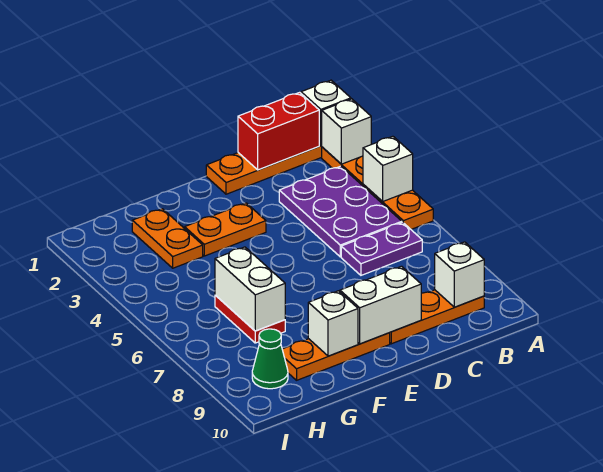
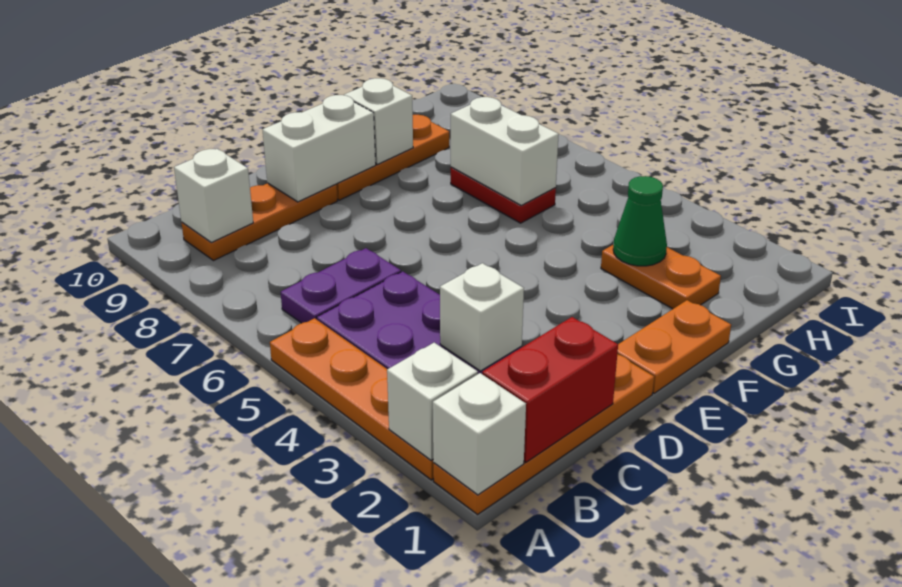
white 1x1 brick [363,136,413,202] -> white 1x1 brick moved to [440,263,524,371]
orange 1x2 plate [185,203,266,256] -> orange 1x2 plate moved to [617,300,731,393]
green 1x1 cone [252,329,288,389] -> green 1x1 cone moved to [613,176,667,266]

